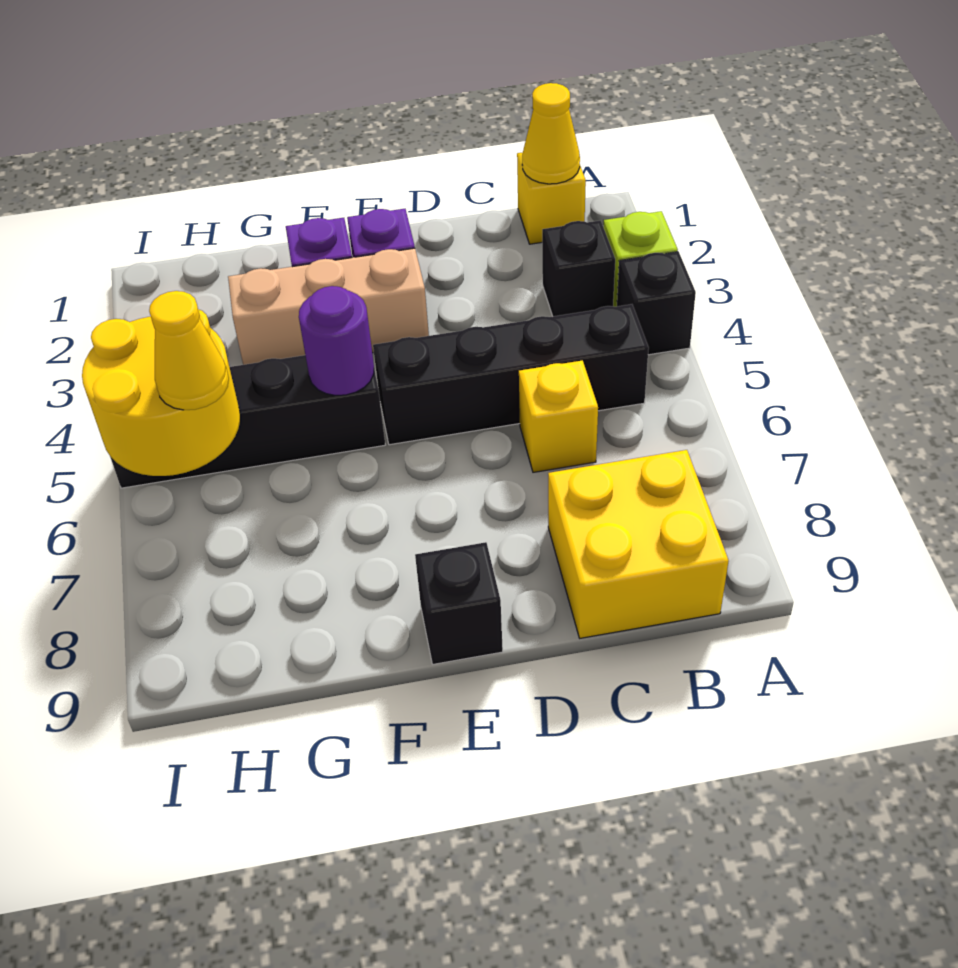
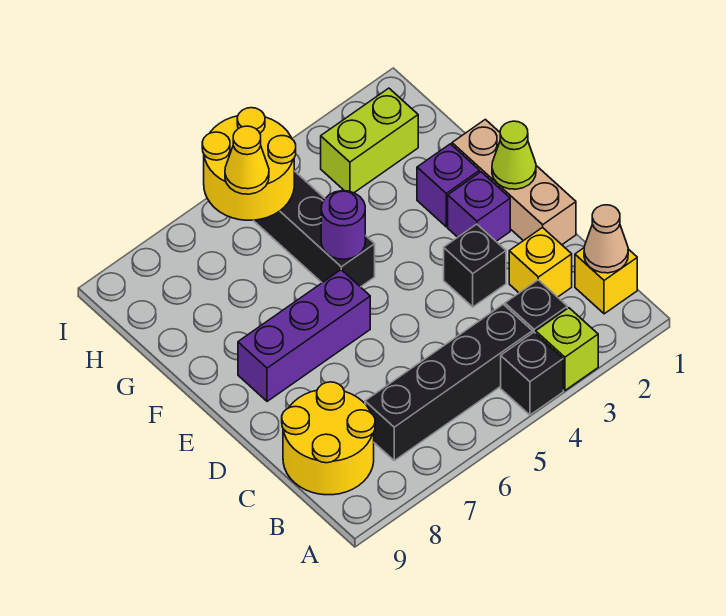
yellow 1x1 cone [522,83,580,184] -> tan 1x1 cone [584,205,628,273]
black 1x4 brick [373,304,649,445] -> black 1x4 brick turned to [365,304,533,460]
yellow 2x2 brick [548,450,729,638] -> yellow 2x2 round brick [282,382,375,495]
yellow 1x1 brick [519,360,598,472] -> yellow 1x1 brick moved to [509,227,572,297]
none -> lime 1x1 cone [492,121,536,189]
tan 1x3 brick [228,248,429,365] -> tan 1x3 brick moved to [452,119,576,245]
none -> purple 1x3 brick [238,270,370,401]
black 1x1 brick [415,542,503,664] -> black 1x1 brick moved to [444,224,506,307]
none -> lime 1x2 brick [321,88,418,193]

